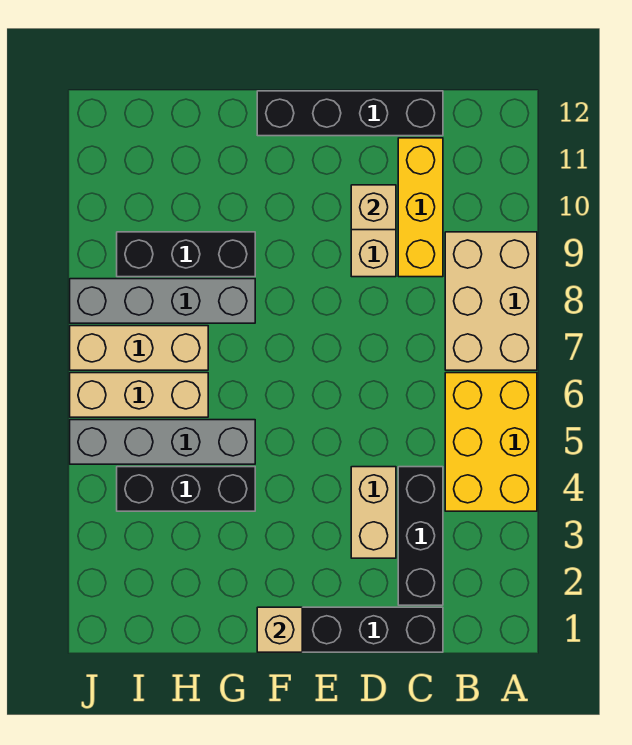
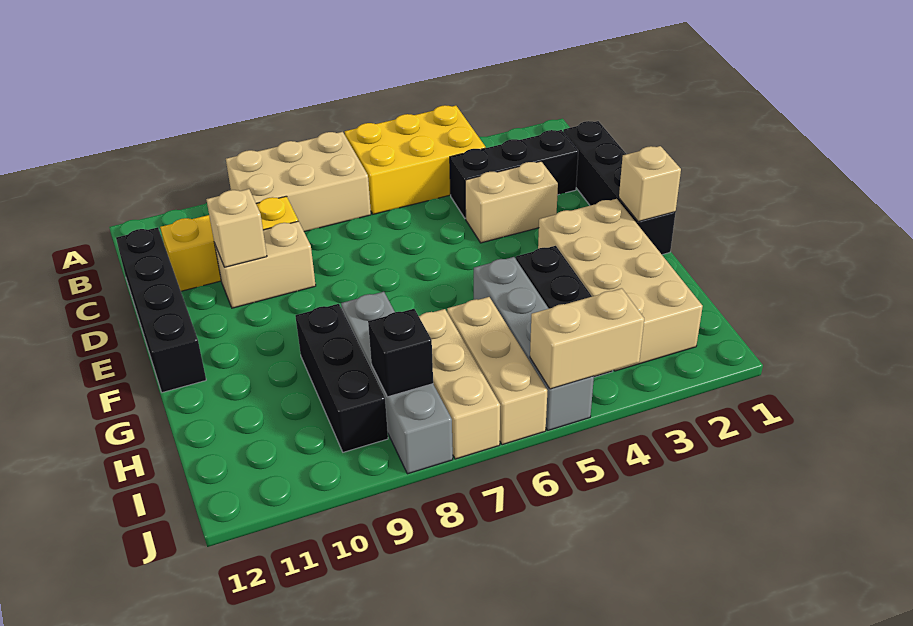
none -> tan 2x4 brick [538,199,703,371]
none -> black 1x1 brick [368,309,433,397]
none -> tan 1x2 brick [530,288,644,389]

